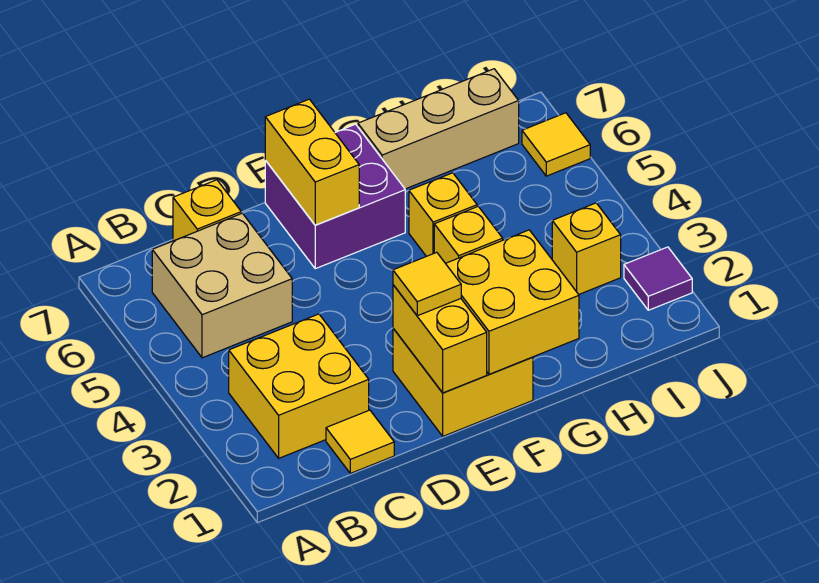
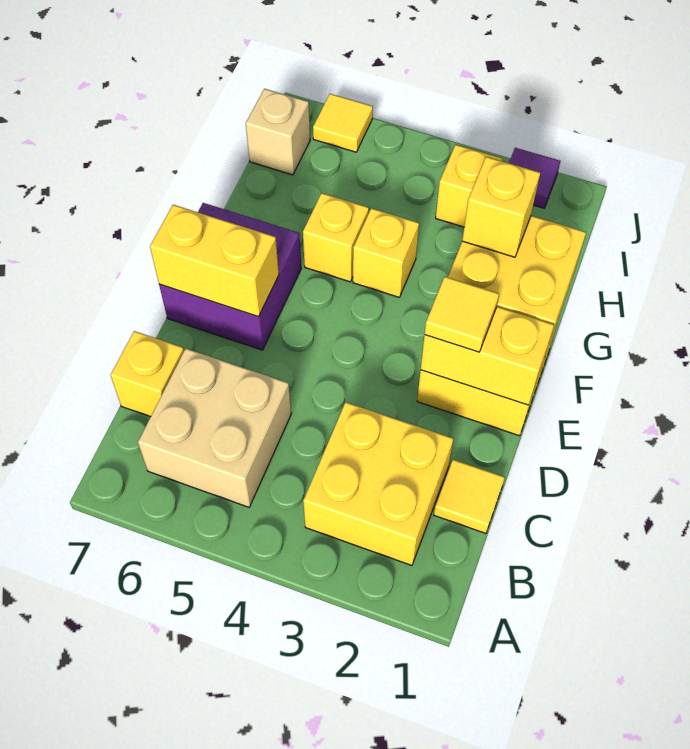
none -> yellow 1x1 brick [462,157,540,257]
tan 1x3 brick [358,69,519,189] -> tan 1x1 brick [246,89,310,175]

